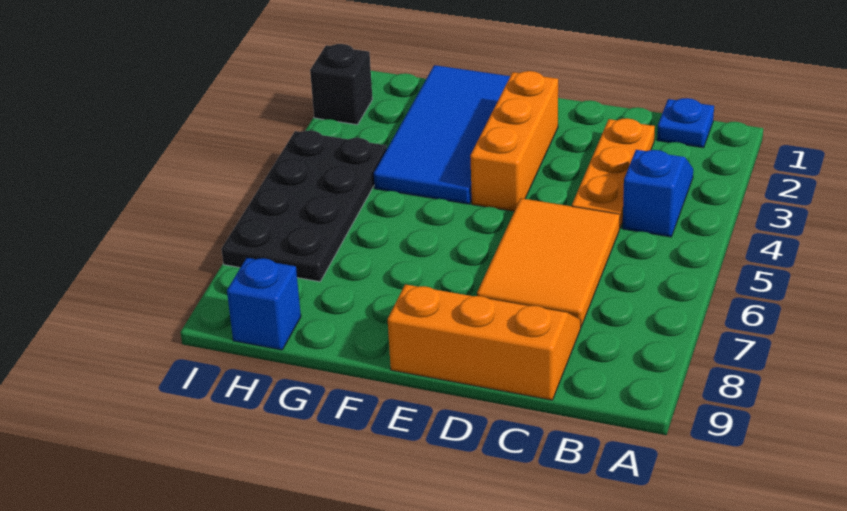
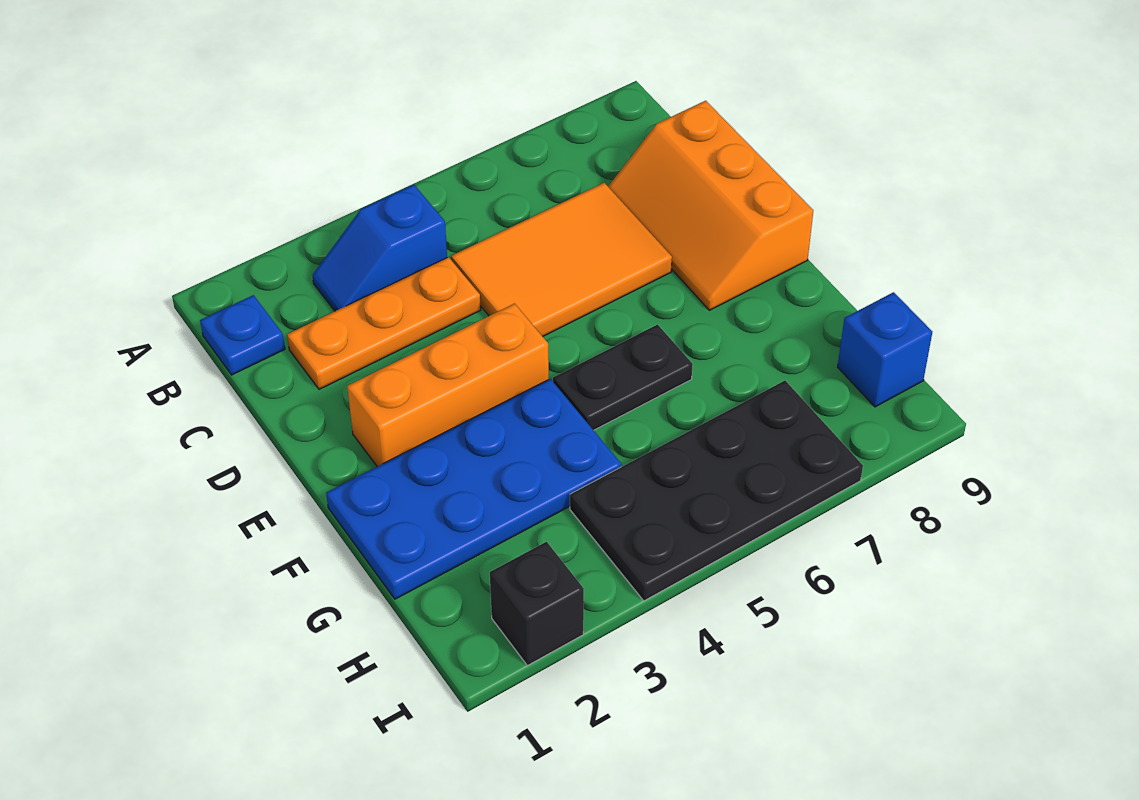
blue 2x4 tile [374,65,510,204] -> blue 2x4 plate [326,379,621,599]
none -> black 1x2 plate [553,324,693,430]

